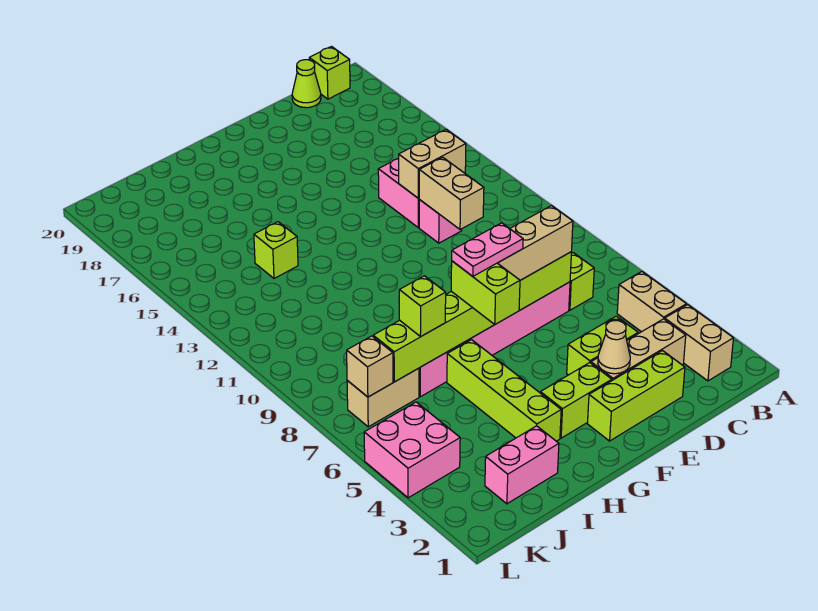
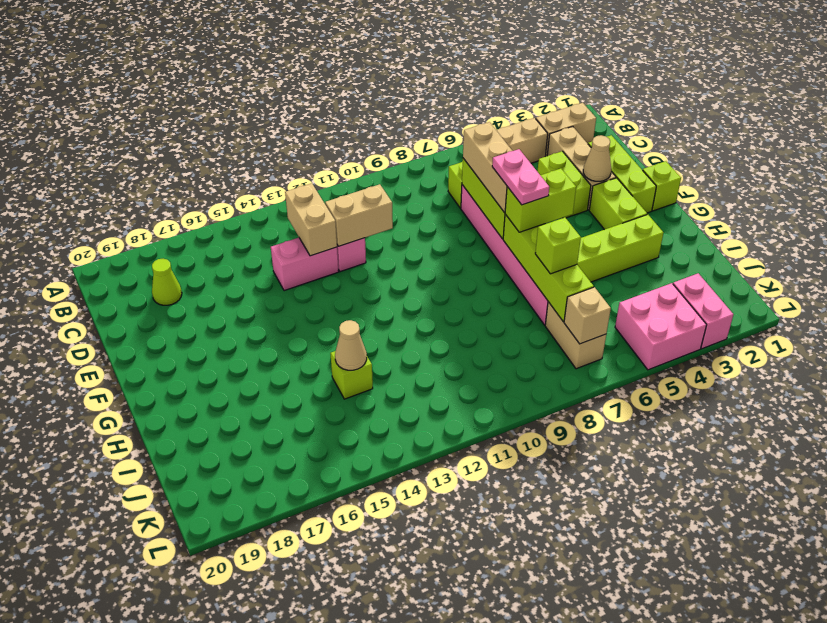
lime 1x1 brick [309,47,350,99] -> lime 1x1 brick moved to [643,161,681,211]
lime 1x1 cone [292,60,321,108] -> lime 1x1 cone moved to [152,259,182,305]
pink 1x2 brick [485,426,559,504] -> pink 1x2 brick moved to [673,273,733,349]
none -> tan 1x1 cone [335,320,367,370]

